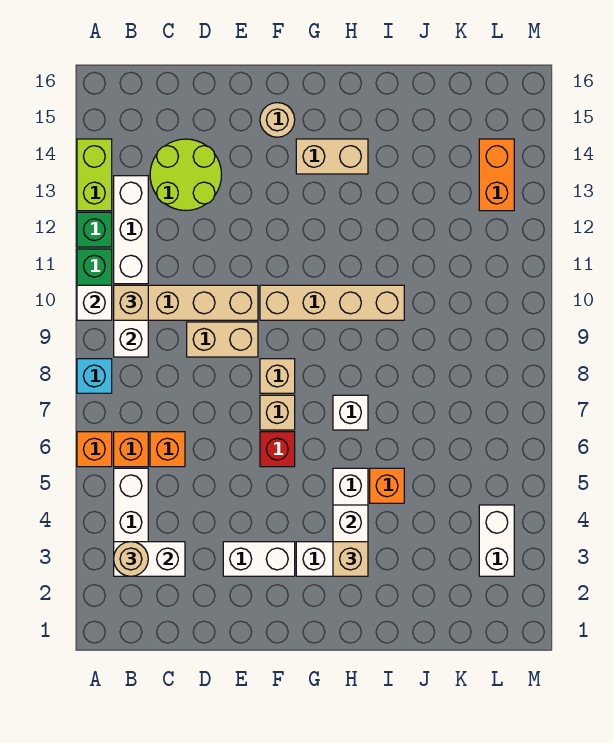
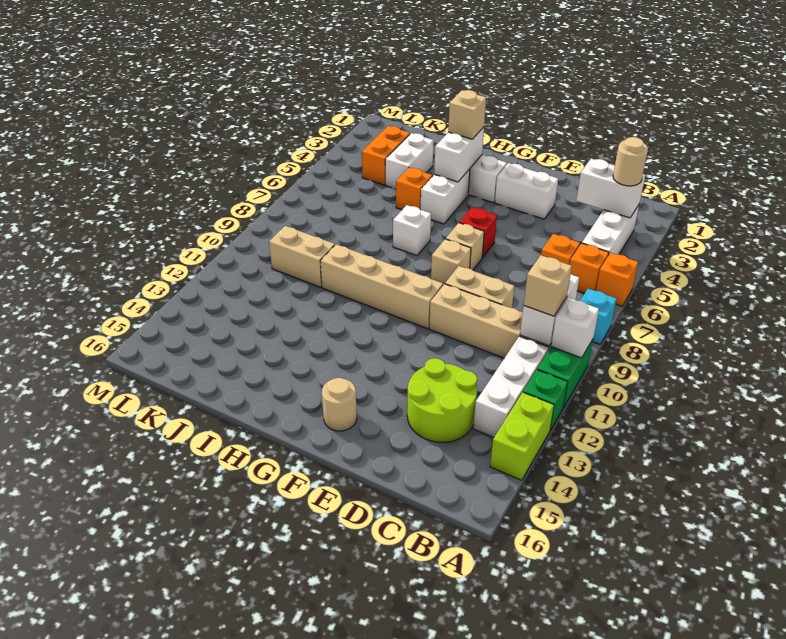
tan 1x2 brick [296,139,368,174] -> tan 1x2 brick moved to [269,226,335,287]
white 1x2 brick [479,505,514,576] -> white 1x2 brick moved to [385,133,434,189]
orange 1x2 brick [479,139,514,211] -> orange 1x2 brick moved to [362,126,410,185]

